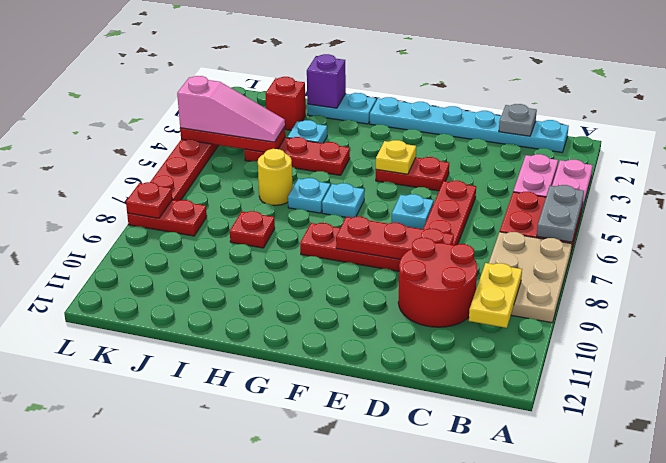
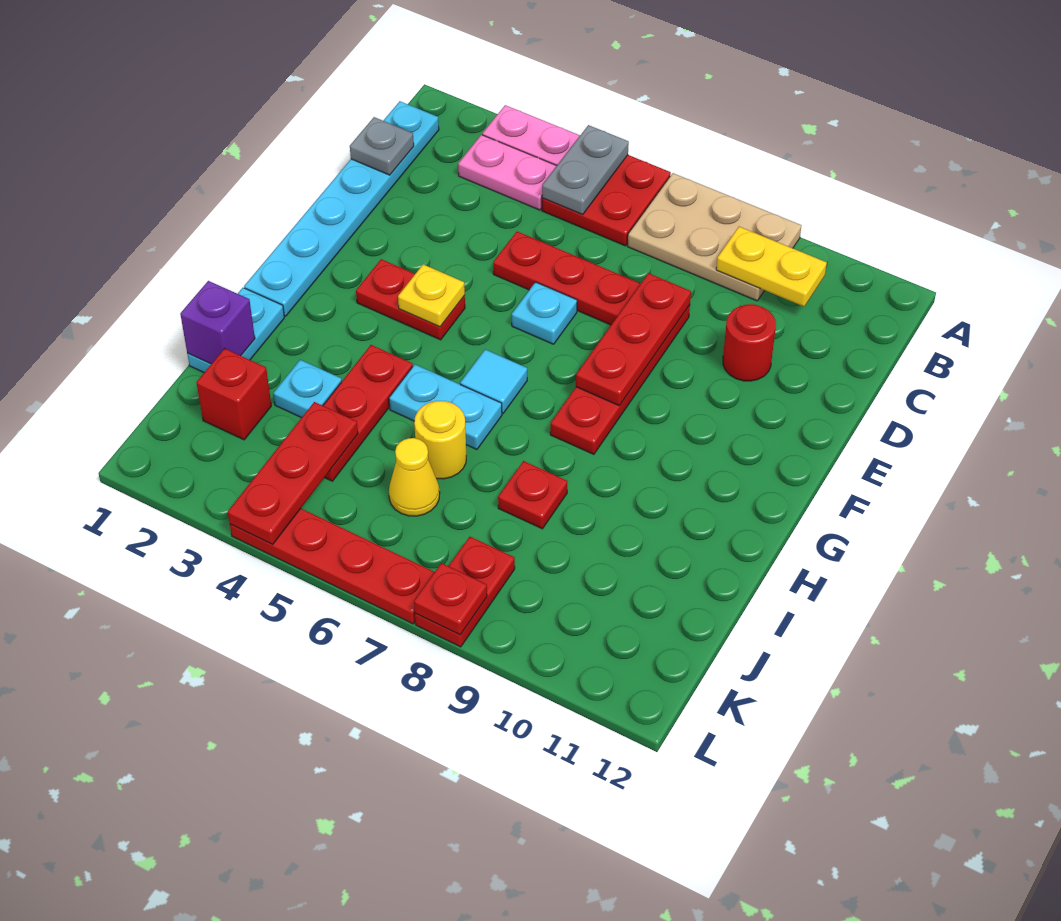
grey 1x2 plate [537,185,584,242] -> grey 1x2 plate turned to [542,125,629,215]
red 2x2 round brick [398,238,477,327] -> red 1x1 round brick [723,304,776,381]
red 1x2 plate [376,157,449,191] -> red 1x2 plate turned to [356,259,465,340]
cyan 1x1 plate [322,183,364,218] -> cyan 1x1 tile [460,349,527,414]
cyan 1x1 plate [288,178,330,213] -> cyan 1x2 plate [389,365,502,449]
pink 1x3 slope [177,76,285,142] -> none
none -> yellow 1x1 cone [389,438,440,516]

